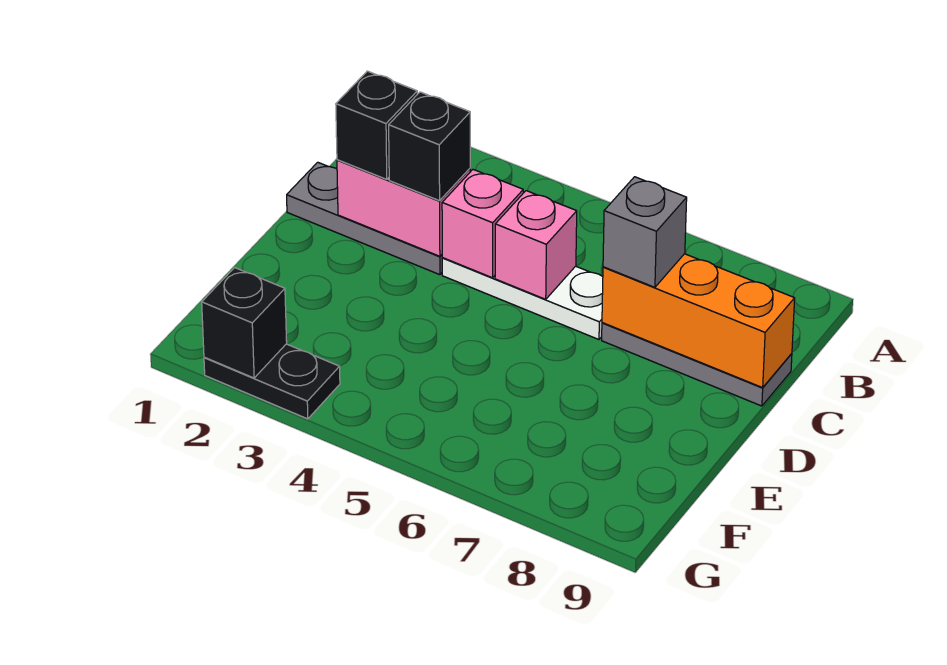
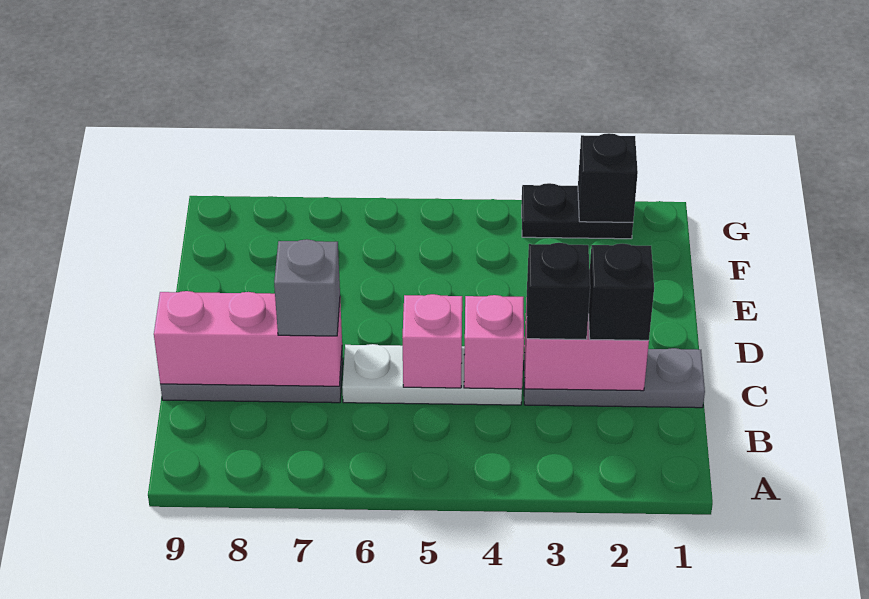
orange 1x3 brick [602,254,795,388] -> pink 1x3 brick [154,291,342,386]

